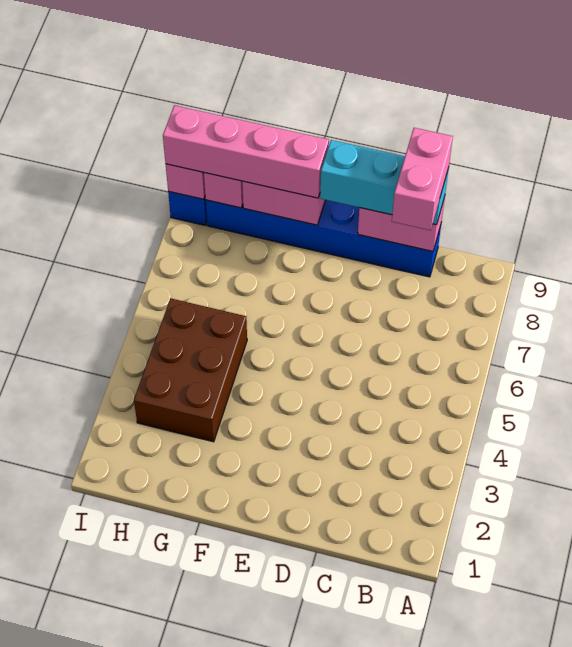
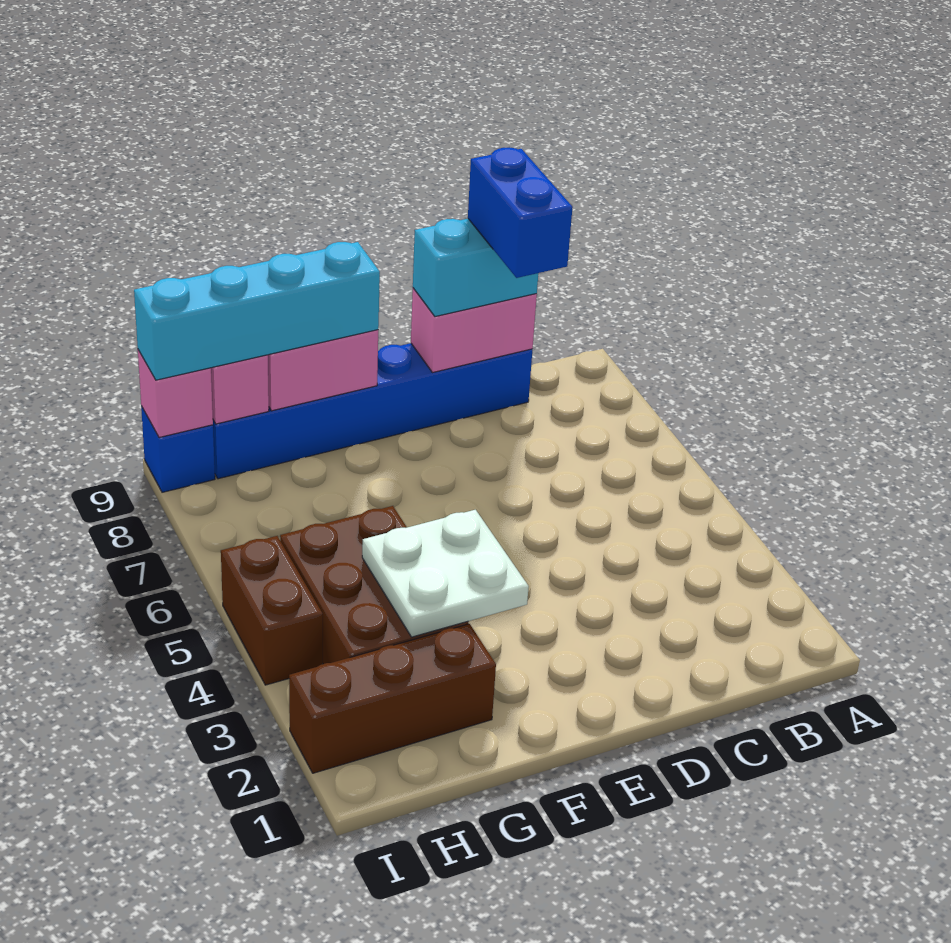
pink 1x2 brick [392,128,453,230] -> blue 1x2 brick [468,148,573,278]
cyan 1x3 brick [320,140,449,225] -> cyan 1x2 brick [413,219,538,317]
none -> white 2x2 plate [362,510,529,637]
pink 1x4 brick [163,105,329,198] -> cyan 1x4 brick [134,242,380,380]
none -> brown 1x3 brick [289,624,496,773]
none -> brown 1x2 brick [221,536,323,685]

